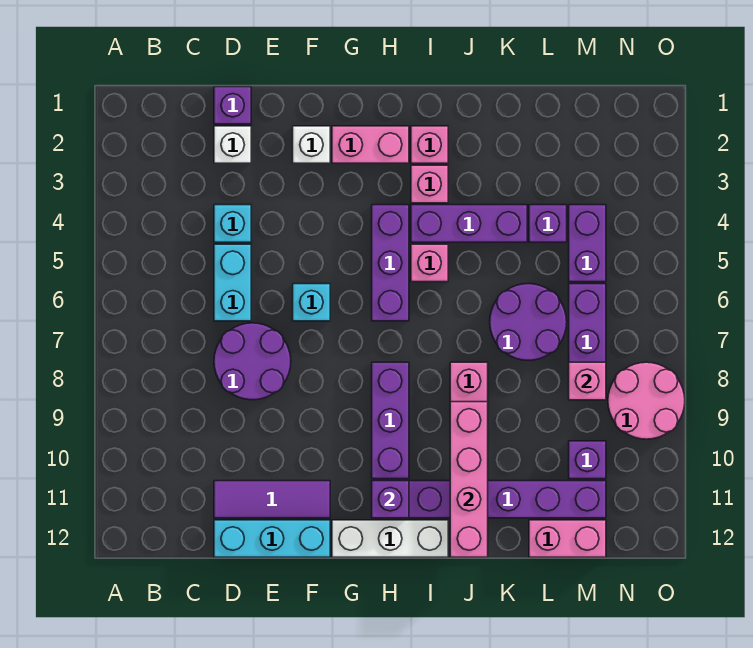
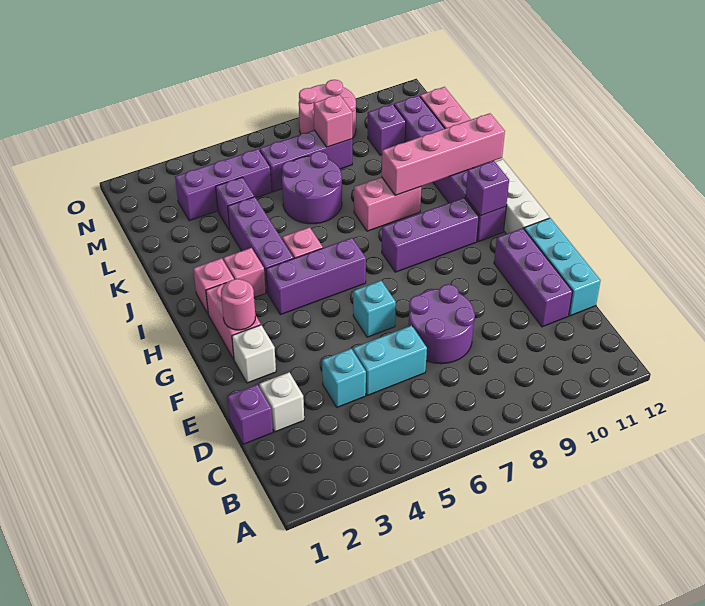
purple 1x3 tile [214,481,330,518] -> purple 1x3 brick [494,228,573,327]
none -> pink 1x1 round brick [221,279,255,330]
purple 1x2 brick [569,205,606,282] -> purple 1x3 brick [175,149,271,221]

